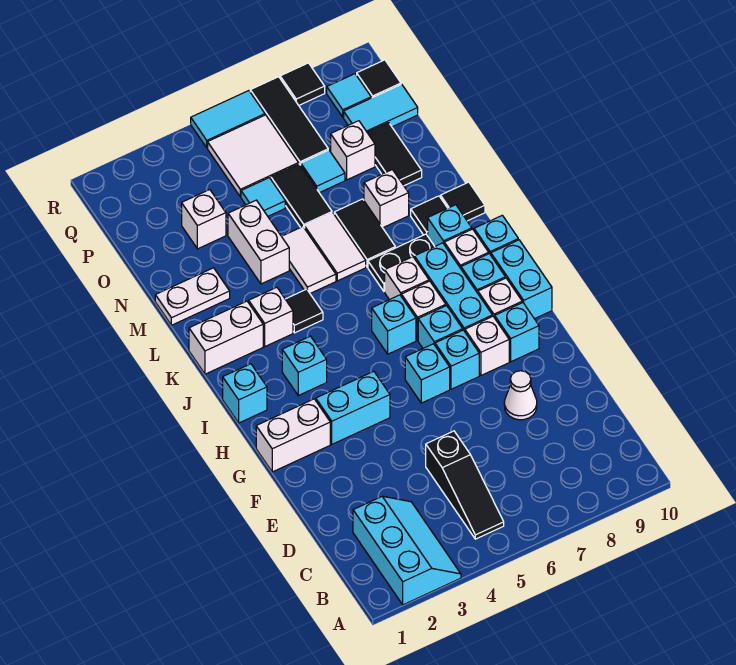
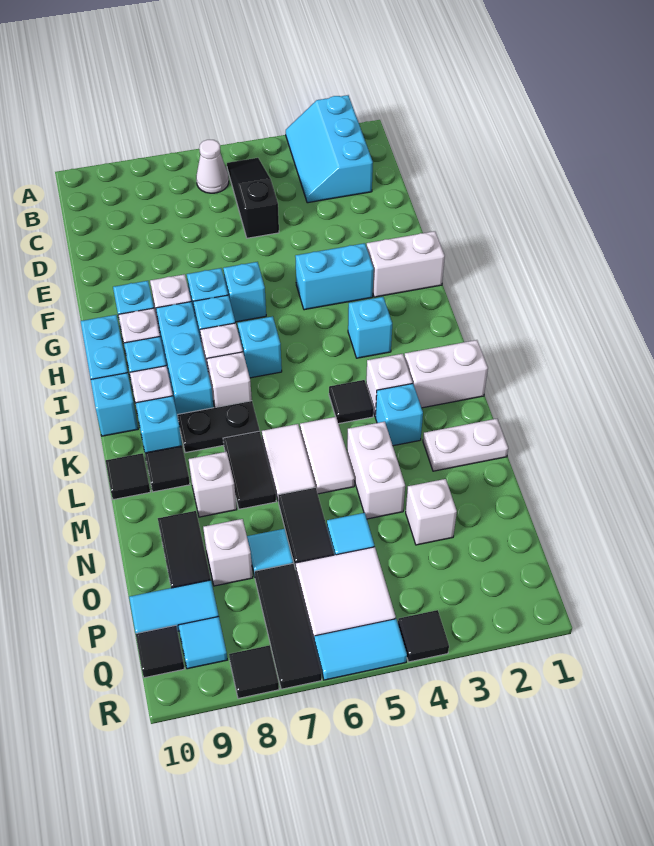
white 1x1 cone [504,371,537,420] -> white 1x1 cone moved to [196,140,229,193]
cyan 1x1 brick [223,364,267,423] -> cyan 1x1 brick moved to [375,383,423,446]
none -> black 1x1 tile [398,610,449,662]

